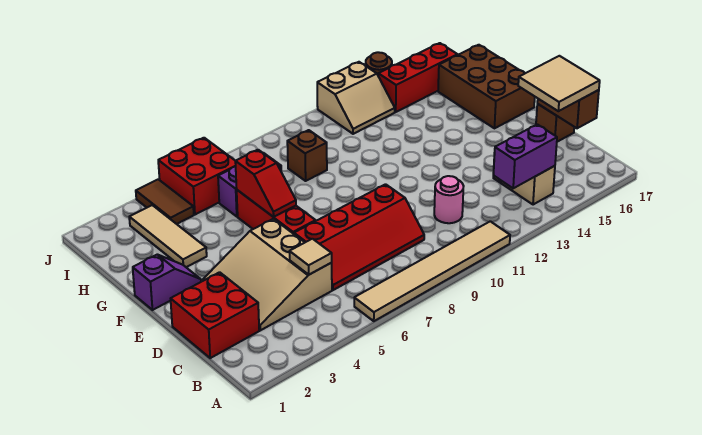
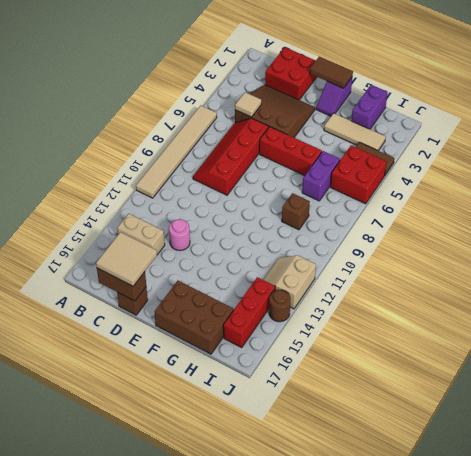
purple 1x2 brick [494,124,557,188] -> purple 1x2 brick moved to [351,85,388,129]
tan 3x3 slope [203,219,332,330] -> brown 3x3 slope [235,85,315,137]
pink 1x1 round brick [434,176,464,223] -> pink 1x1 round brick moved to [169,219,190,251]
none -> brown 1x2 tile [310,57,353,88]
red 1x2 slope [235,150,296,217] -> none

